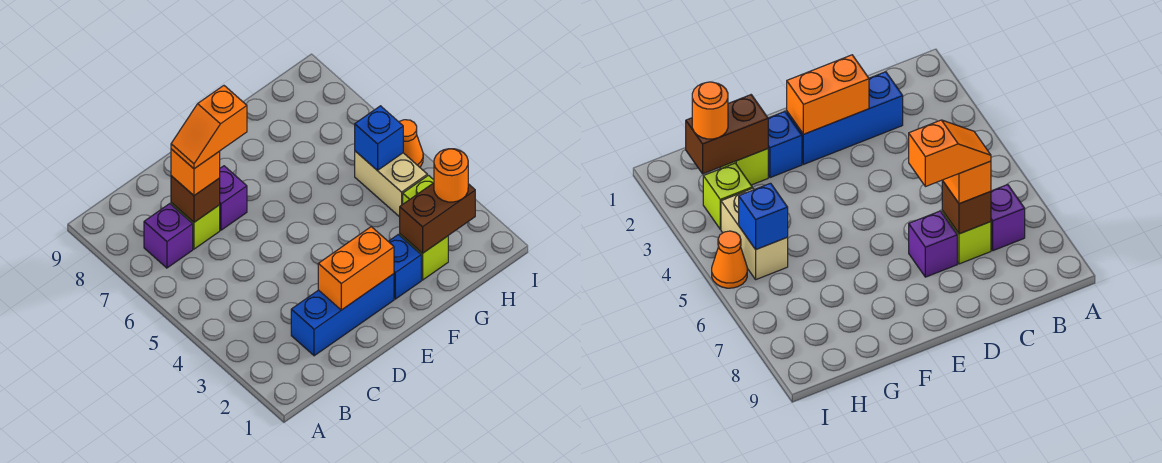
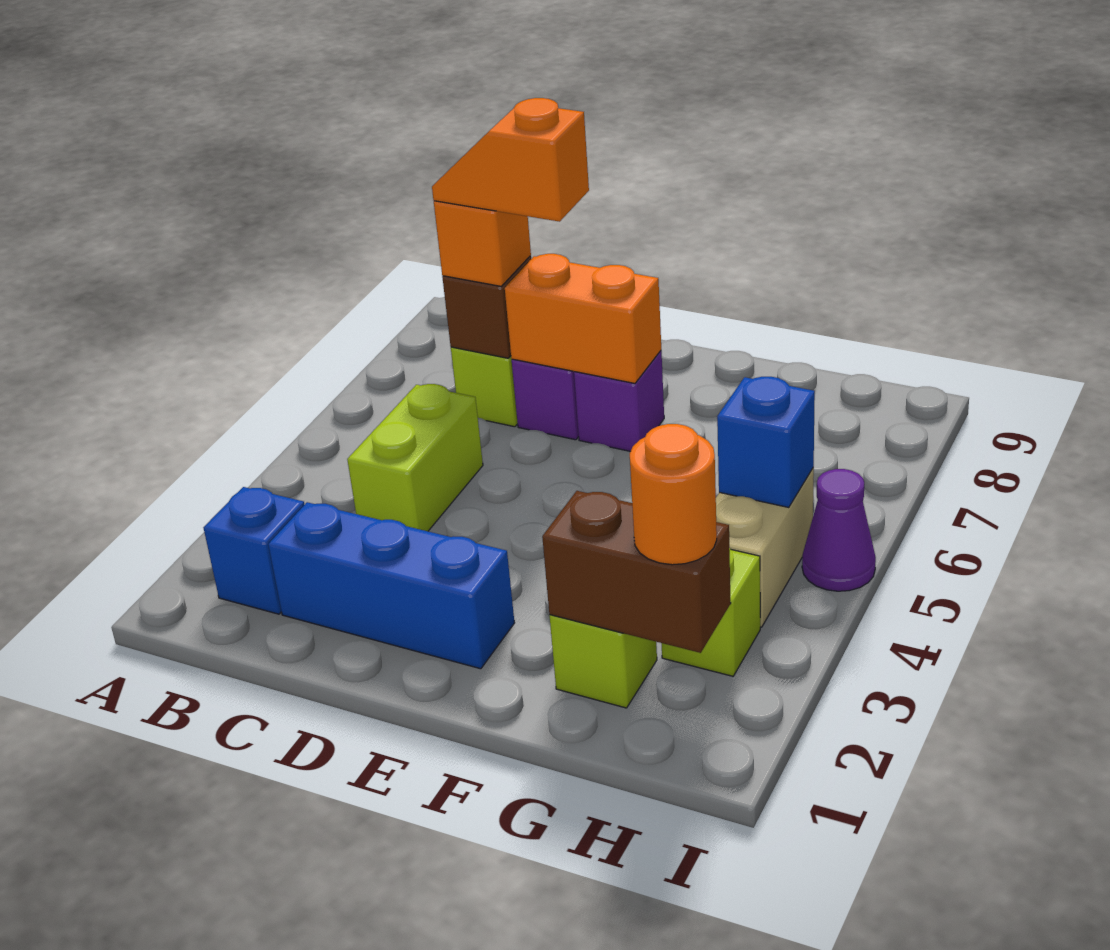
purple 1x1 brick [144,204,193,268] -> purple 1x1 brick moved to [574,351,664,451]
none -> lime 1x2 brick [347,384,483,531]
orange 1x2 brick [318,227,394,310] -> orange 1x2 brick moved to [505,254,661,383]
blue 1x1 brick [388,235,421,299] -> blue 1x1 brick moved to [204,487,304,614]
orange 1x1 cone [399,120,423,167] -> purple 1x1 cone [802,469,876,591]

